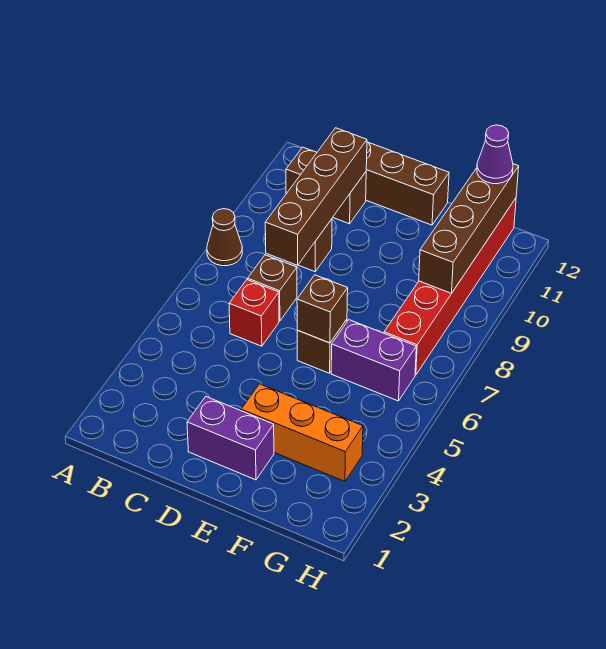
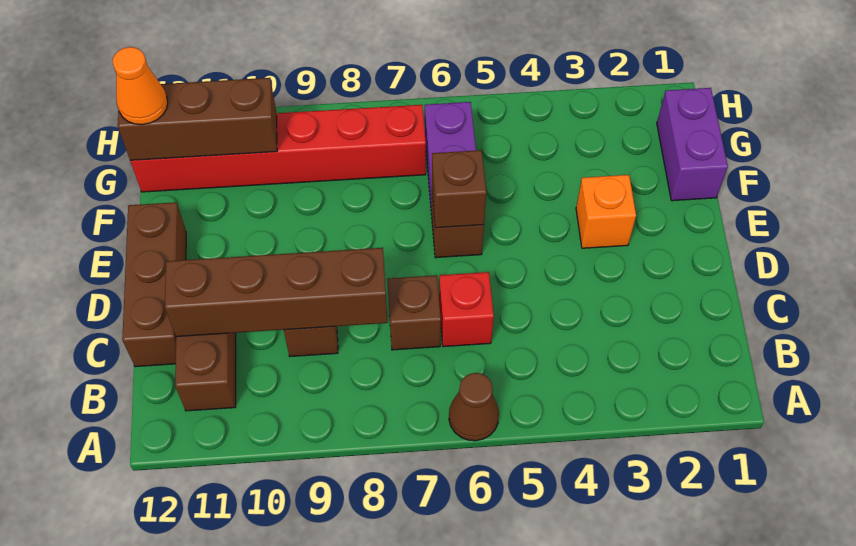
brown 1x1 cone [207,209,242,266] -> brown 1x1 cone moved to [449,373,499,441]
purple 1x2 brick [187,397,274,480] -> purple 1x2 brick moved to [657,88,728,201]
orange 1x3 brick [241,384,363,481] -> orange 1x1 brick [576,175,636,248]
brown 1x4 brick [419,164,519,293] -> brown 1x3 brick [118,78,277,160]
purple 1x1 cone [477,125,513,184] -> orange 1x1 cone [113,47,168,125]

